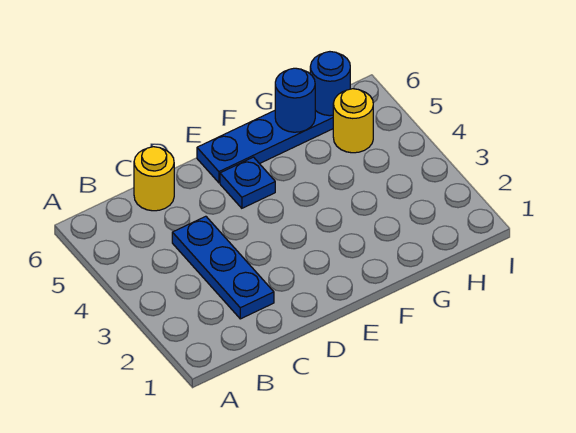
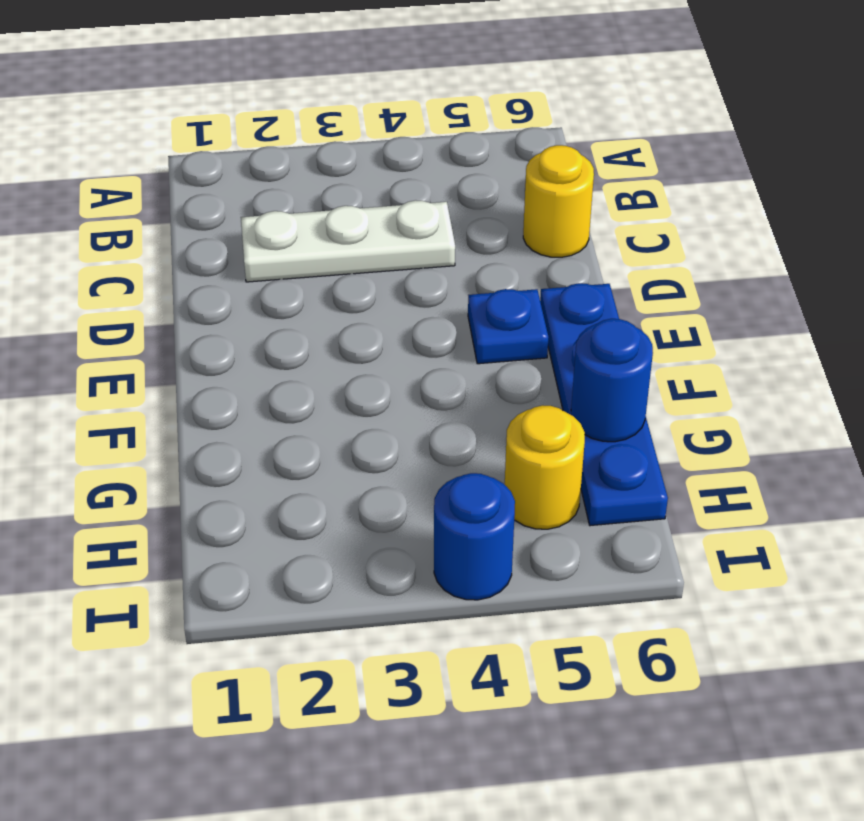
blue 1x3 plate [172,216,274,319] -> white 1x3 plate [241,200,455,282]
blue 1x1 round brick [310,52,350,116] -> blue 1x1 round brick moved to [434,473,515,600]

